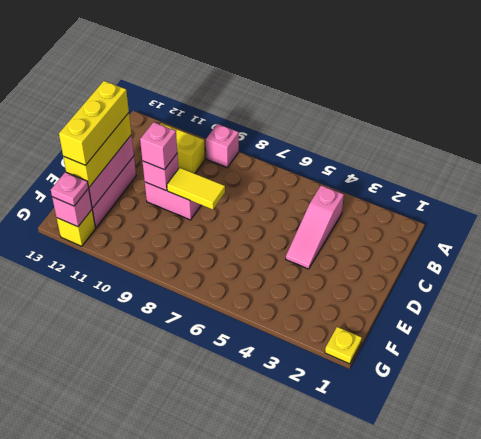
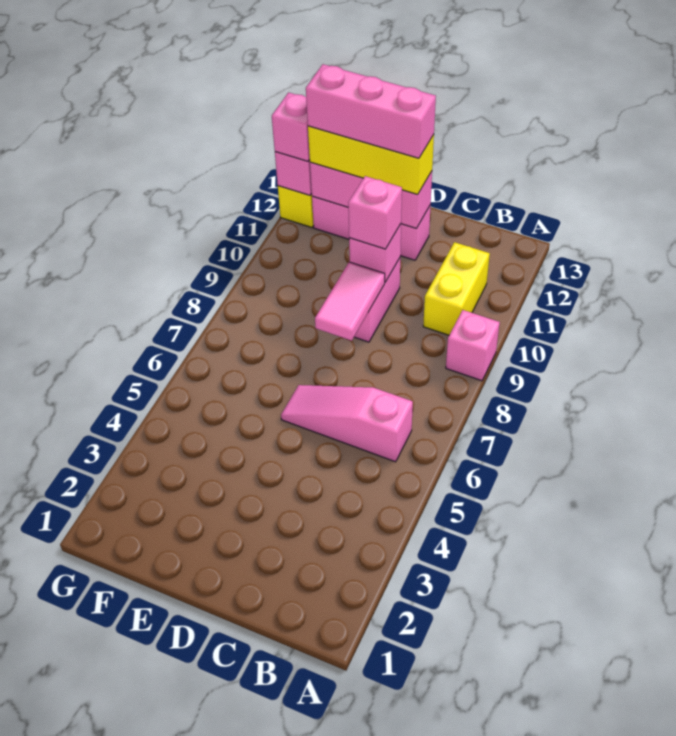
pink 1x3 slope [286,186,344,269] -> pink 1x3 slope moved to [281,385,413,462]
yellow 1x2 tile [167,168,225,210] -> pink 1x2 tile [315,262,385,341]
yellow 1x3 brick [59,81,129,165] -> pink 1x3 brick [306,64,436,158]
yellow 1x1 plate [325,327,362,364] -> none
pink 1x1 plate [51,172,89,206] -> pink 1x1 brick [272,92,310,161]

